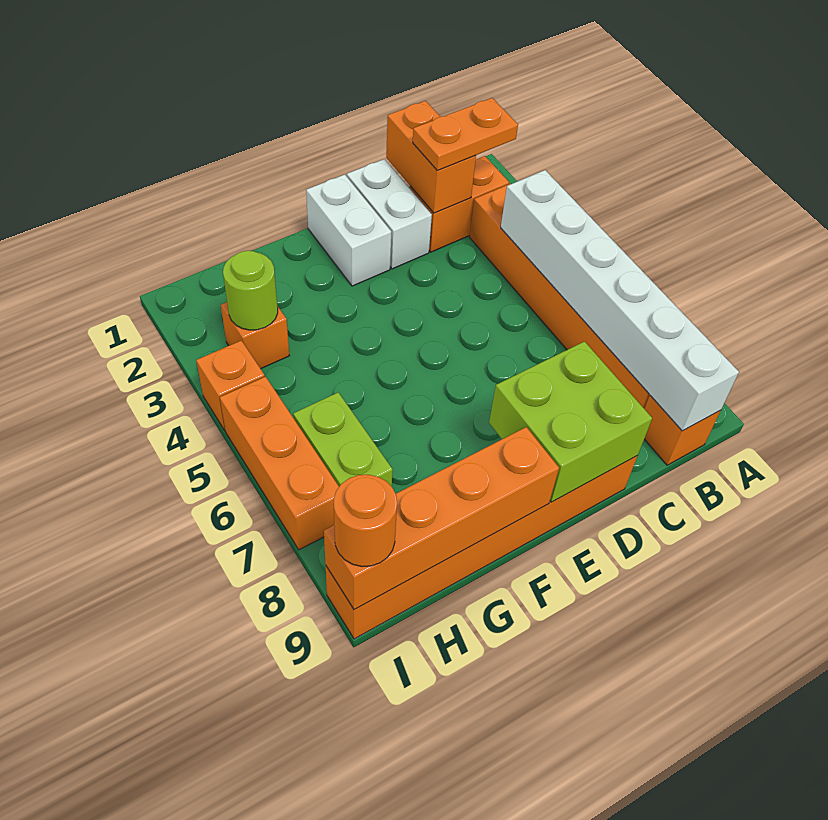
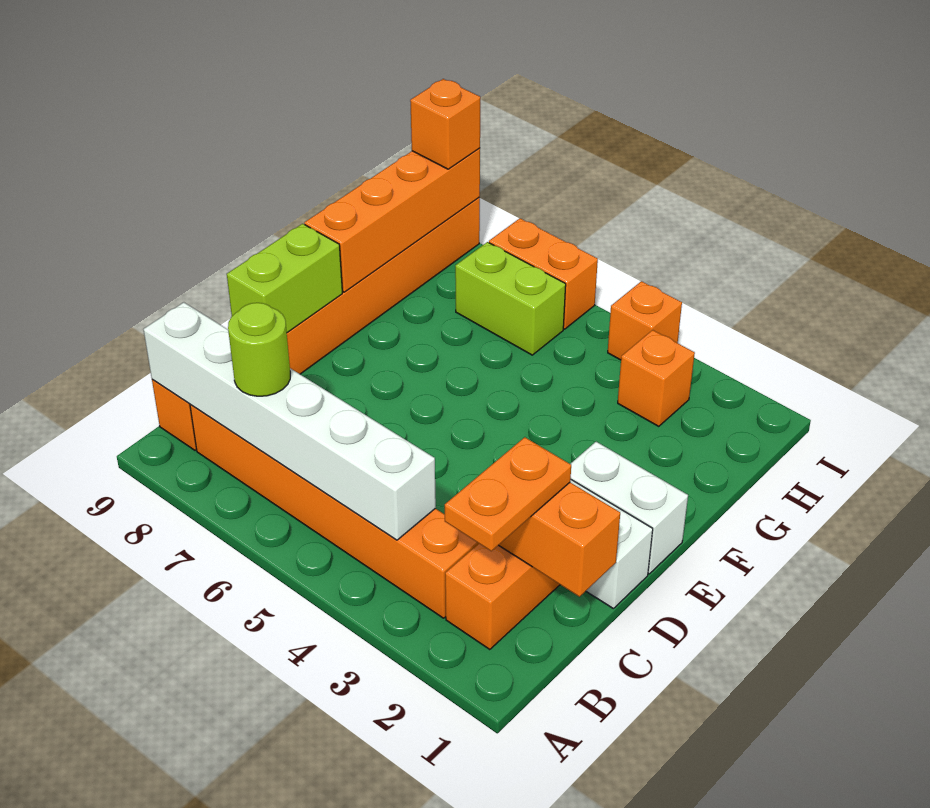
lime 2x2 brick [489,341,652,502] -> lime 1x2 brick [227,224,342,333]
lime 1x1 round brick [223,251,278,330] -> lime 1x1 round brick moved to [228,303,290,396]
orange 1x3 brick [220,377,339,550] -> orange 1x2 brick [489,218,598,329]
orange 1x1 round brick [334,475,397,566] -> orange 1x1 brick [410,79,480,169]

